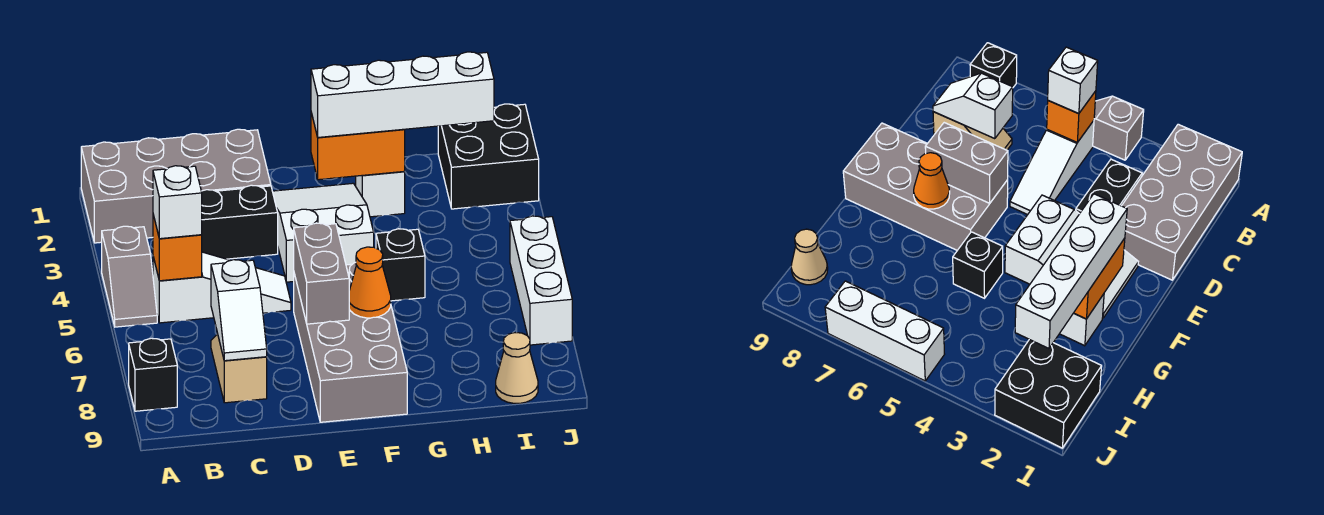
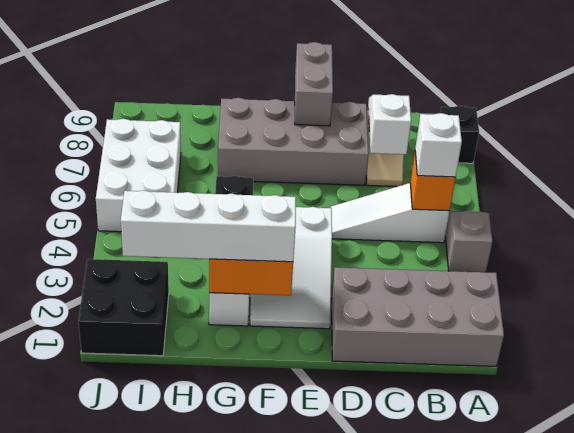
black 1x2 brick [201,185,278,259] -> none
grey 2x4 brick [294,262,407,422] -> grey 2x4 brick turned to [218,98,369,185]
grey 1x2 brick [294,223,349,324] -> grey 1x2 brick moved to [295,42,333,126]
orange 1x1 cone [349,247,391,318] -> none
tan 1x1 cone [496,333,538,403] -> none
white 1x3 brick [510,216,572,345] -> white 2x3 brick [96,119,181,232]

